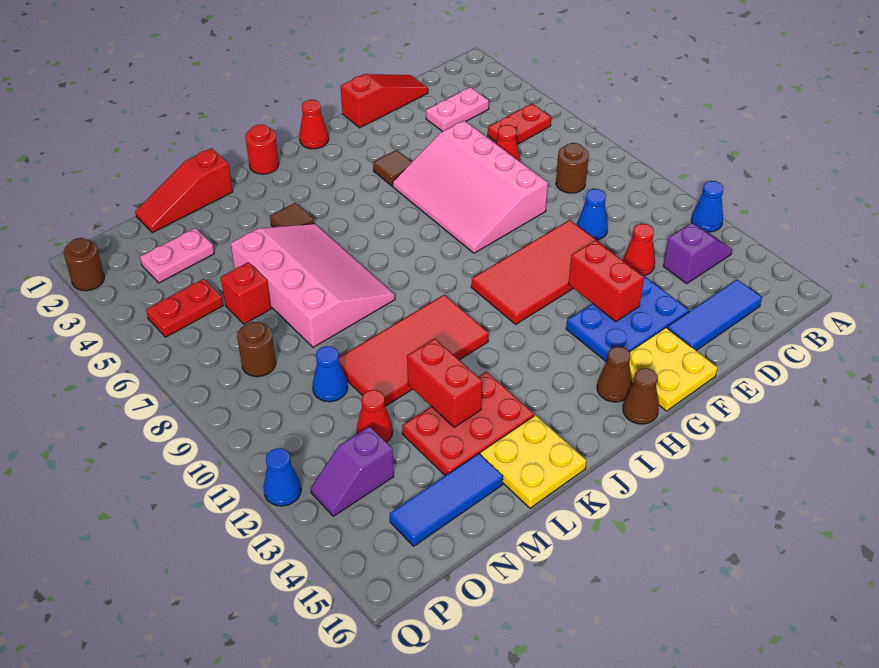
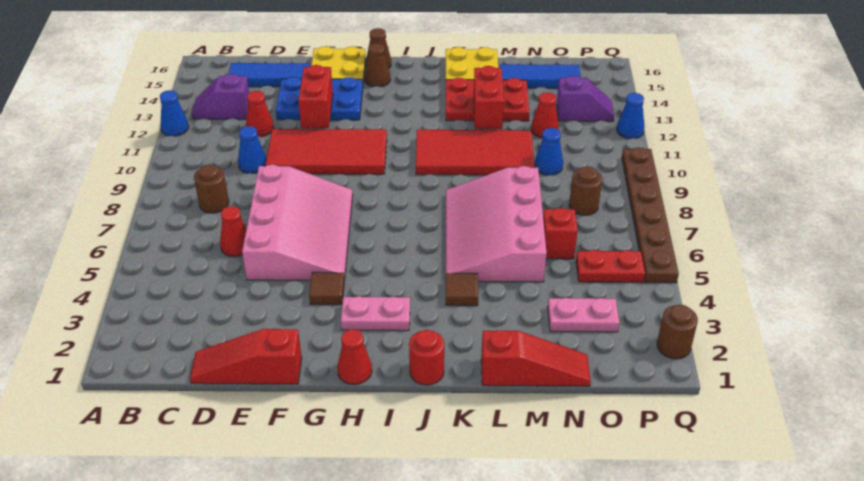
red 1x2 plate [488,104,551,144] -> none
pink 1x2 plate [426,87,489,132] -> pink 1x2 plate moved to [341,296,410,331]
none -> brown 1x6 plate [622,147,679,283]

